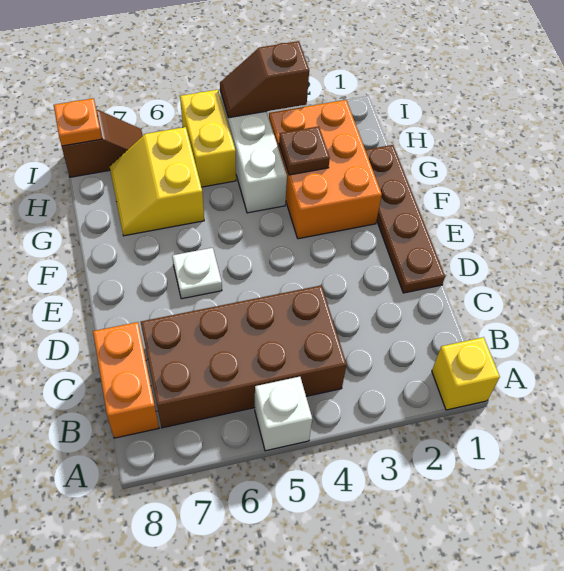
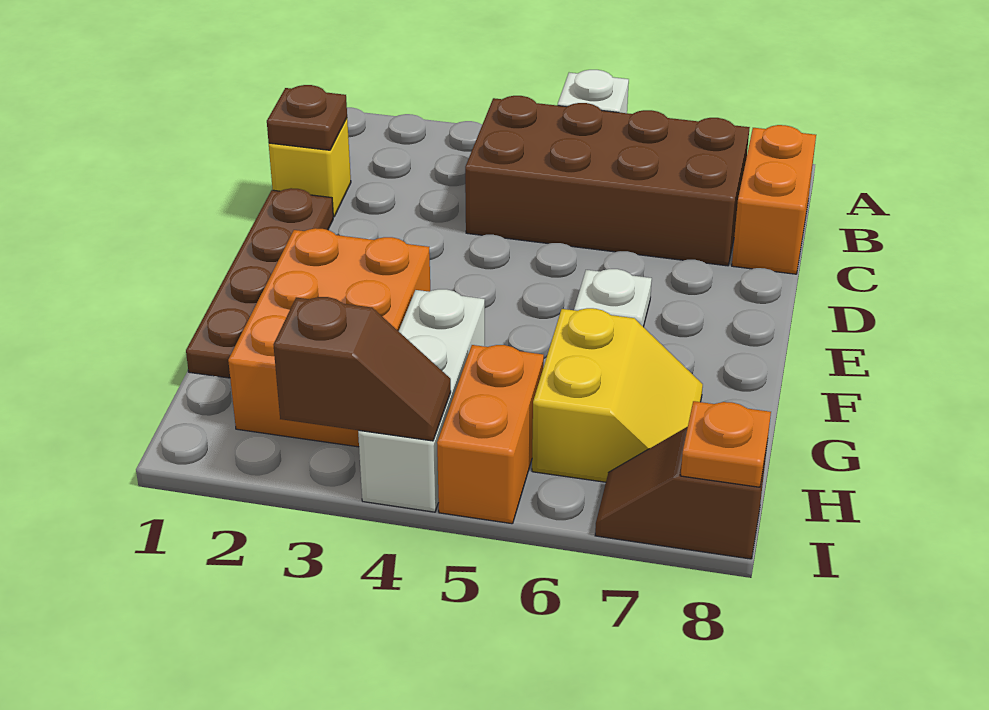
yellow 1x1 brick [432,337,500,410] -> yellow 1x1 brick moved to [269,119,351,217]
brown 1x1 plate [279,126,330,175] -> brown 1x1 plate moved to [267,85,347,150]
yellow 1x2 brick [180,90,236,187] -> orange 1x2 brick [437,345,544,524]

